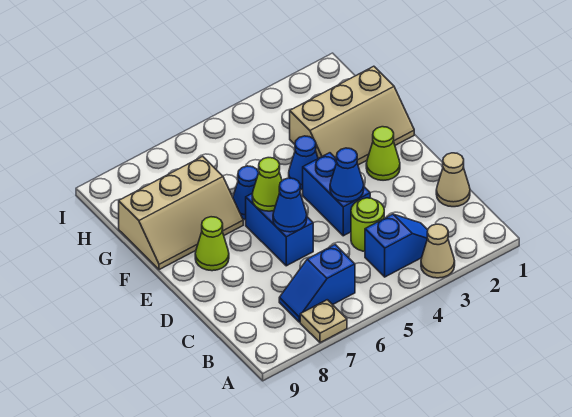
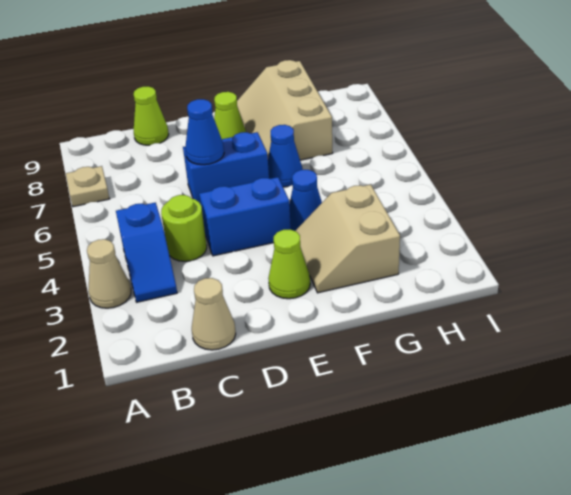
blue 1x2 slope [279,245,355,322] -> none
blue 1x1 cone [330,148,364,202] -> none
lime 1x1 cone [252,158,282,211] -> lime 1x1 cone moved to [134,86,169,145]
tan 2x3 slope [290,66,414,165] -> tan 2x2 slope [296,185,400,293]

